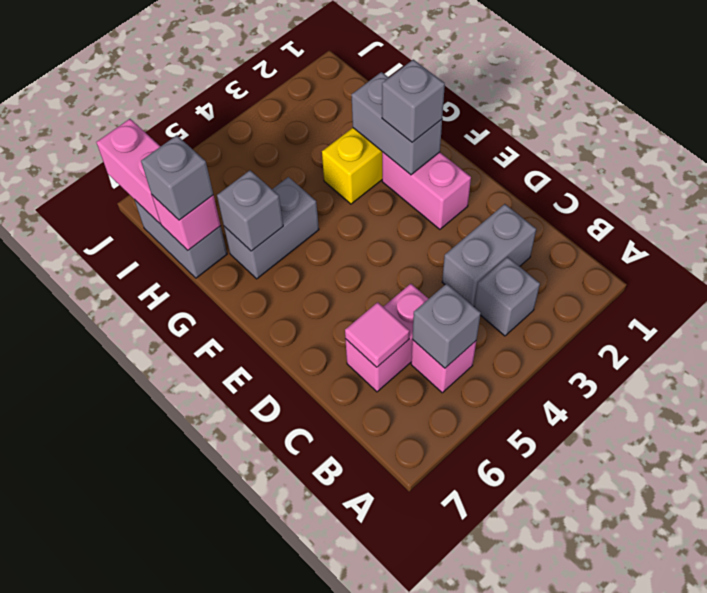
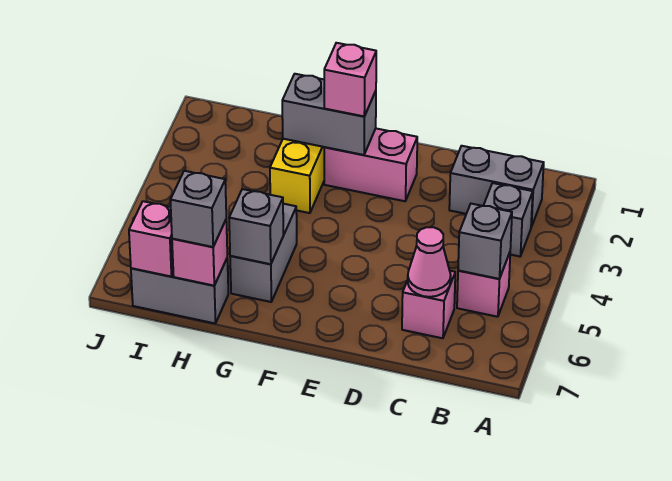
grey 1x2 brick [442,204,536,306] -> grey 1x2 brick turned to [449,146,544,227]
pink 1x2 brick [345,284,428,392] -> pink 1x1 brick [402,271,455,338]
pink 1x1 tile [345,302,410,367] -> pink 1x1 cone [408,227,451,297]
grey 1x1 brick [382,60,445,142] -> pink 1x1 brick [324,43,376,116]
pink 1x2 brick [96,119,161,223] -> pink 1x1 brick [129,201,173,277]

